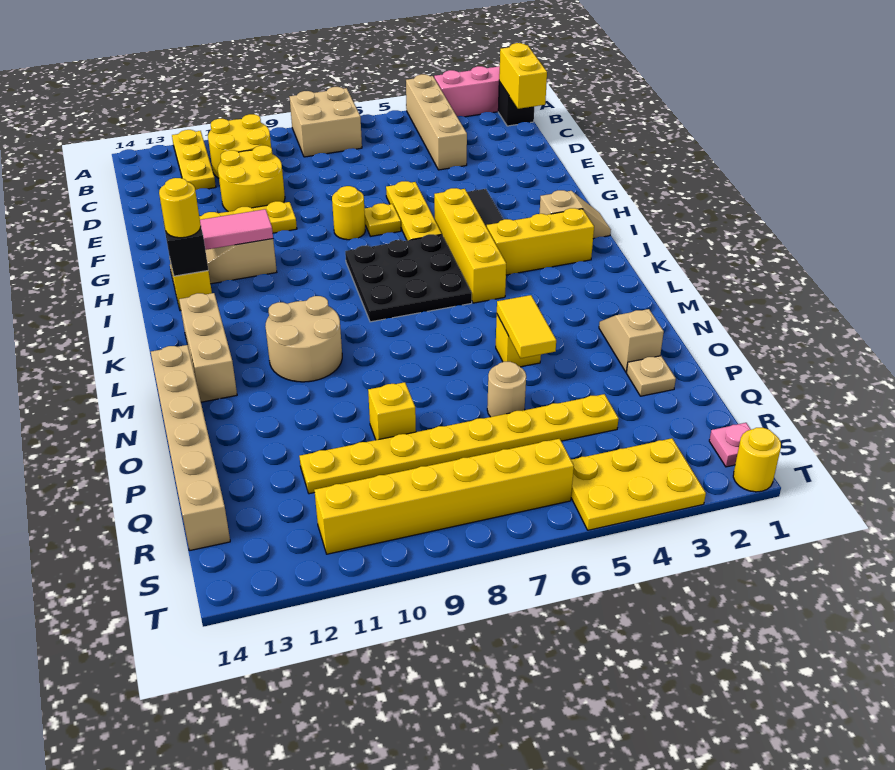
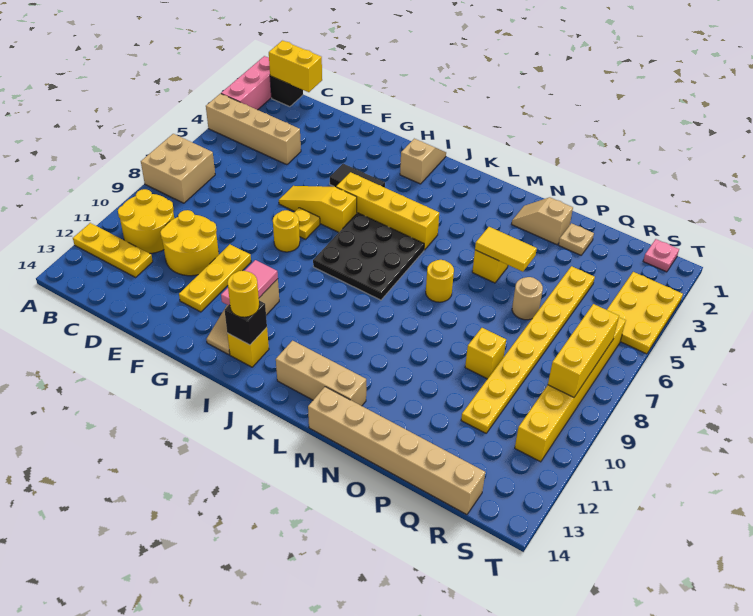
yellow 1x3 plate [386,181,442,240] -> yellow 1x3 slope [279,186,357,232]
yellow 1x3 brick [487,208,594,275] -> yellow 1x3 brick moved to [548,304,619,397]
tan 2x2 round brick [265,296,342,382] -> none
yellow 1x1 round brick [733,428,781,492] -> yellow 1x1 round brick moved to [426,260,454,302]

